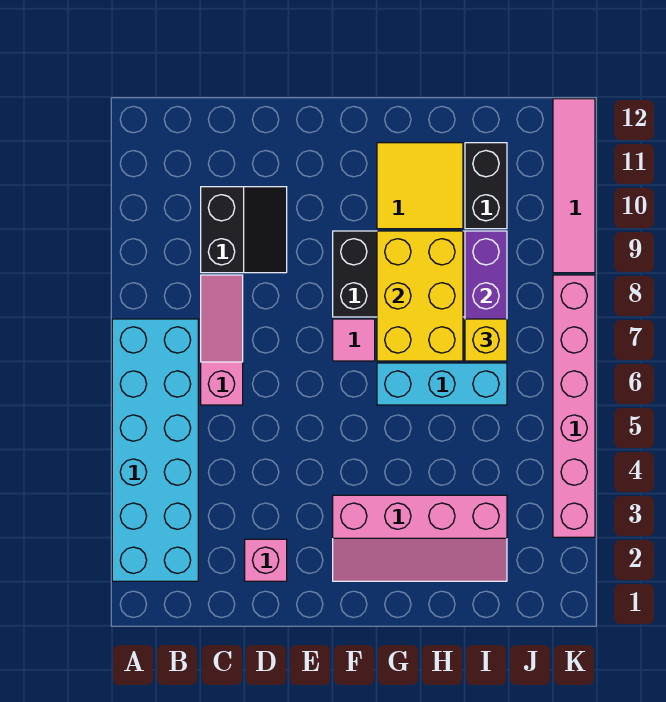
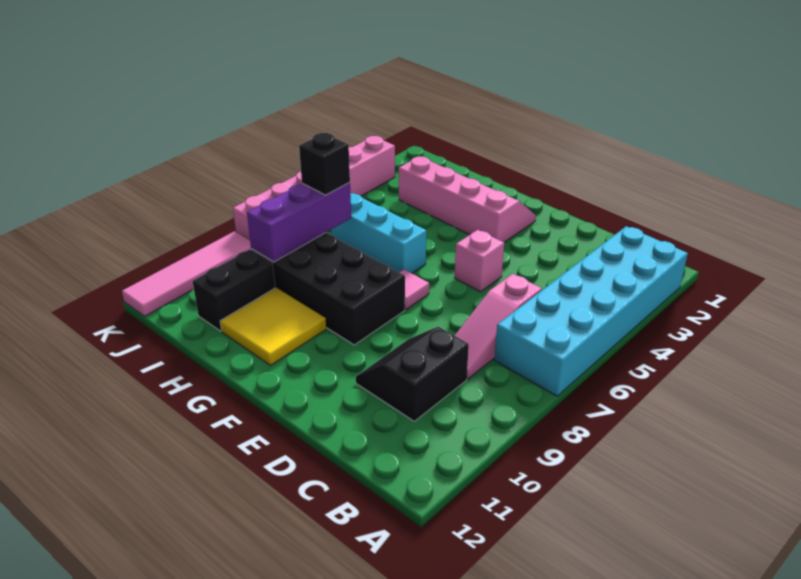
pink 1x1 brick [245,539,287,581] -> pink 1x1 brick moved to [455,230,504,292]
yellow 2x3 brick [377,231,463,361] -> none
yellow 1x1 brick [465,319,507,361] -> black 1x1 brick [299,133,350,195]

